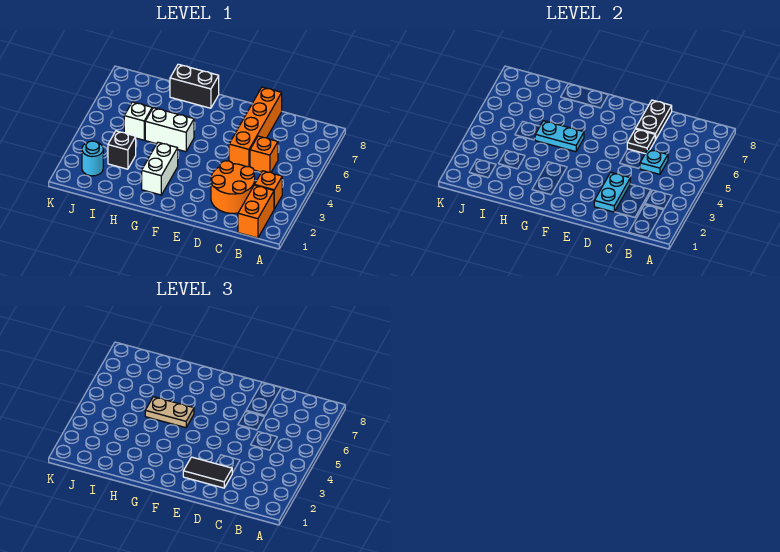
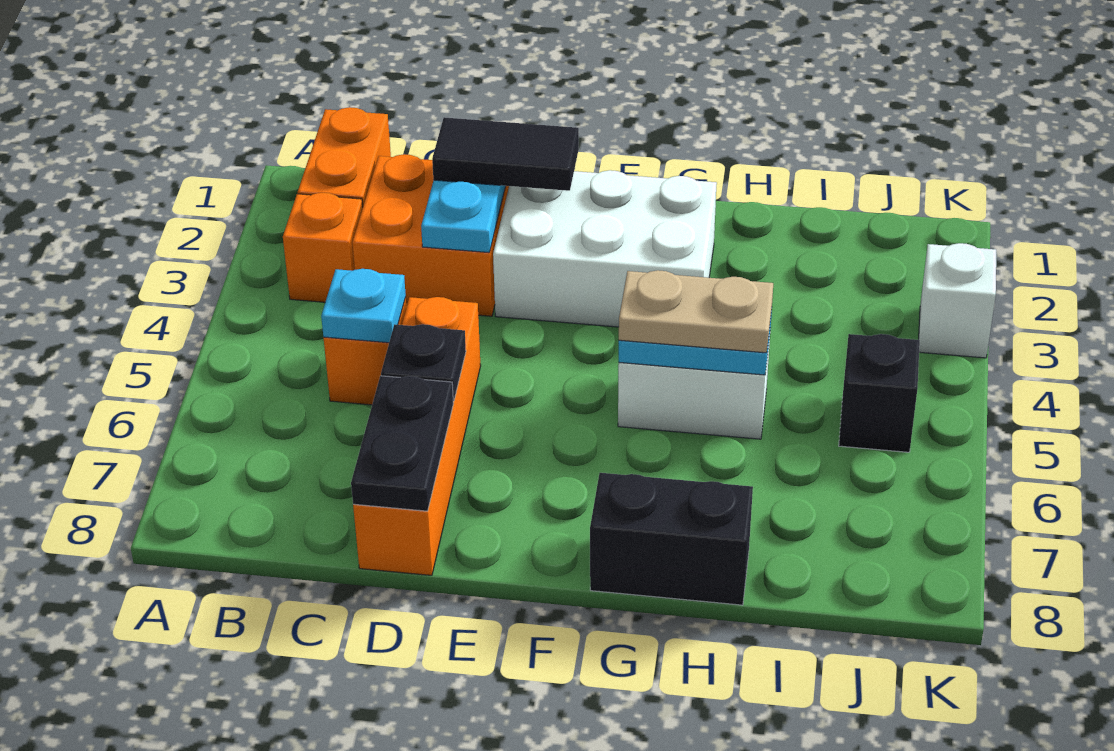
orange 2x2 round brick [211,161,255,213] -> orange 2x2 brick [352,154,509,316]
white 1x2 brick [142,142,178,195] -> white 2x3 brick [493,170,717,327]
black 1x1 brick [108,131,136,169] -> black 1x1 brick moved to [839,334,920,452]
white 1x1 brick [124,102,152,140] -> white 1x1 brick moved to [919,243,996,358]
cyan 1x1 round brick [82,141,103,176] -> none

